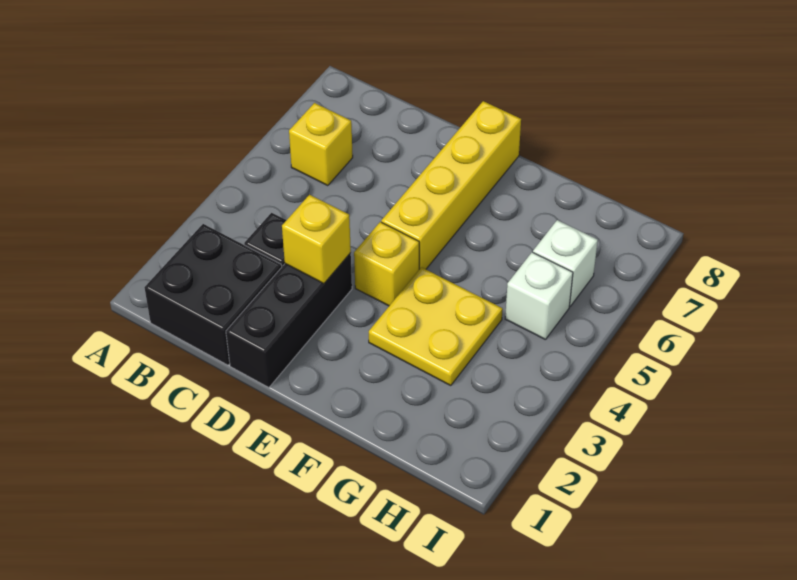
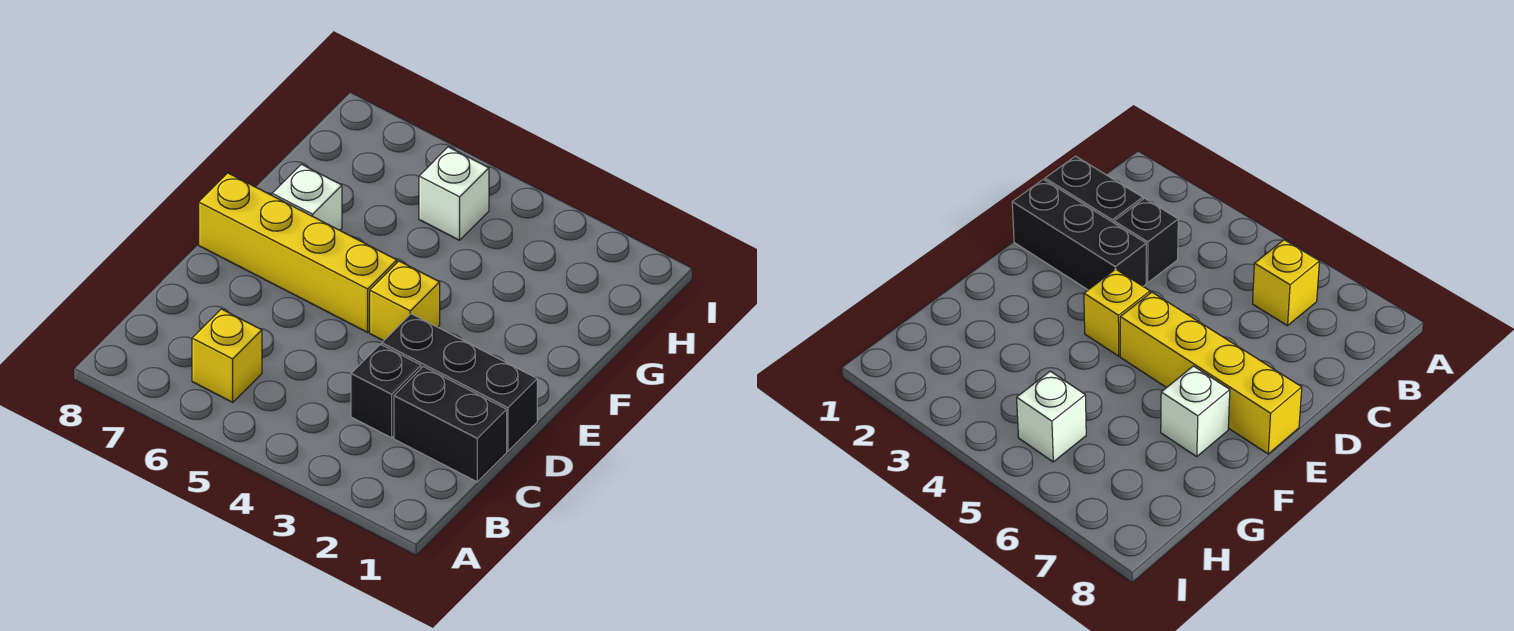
black 2x2 brick [145,224,282,365] -> black 1x2 brick [394,367,507,482]
yellow 1x1 brick [282,195,351,284] -> none
yellow 2x2 plate [369,267,503,385] -> none
white 1x1 brick [533,220,598,306] -> white 1x1 brick moved to [272,164,342,230]

